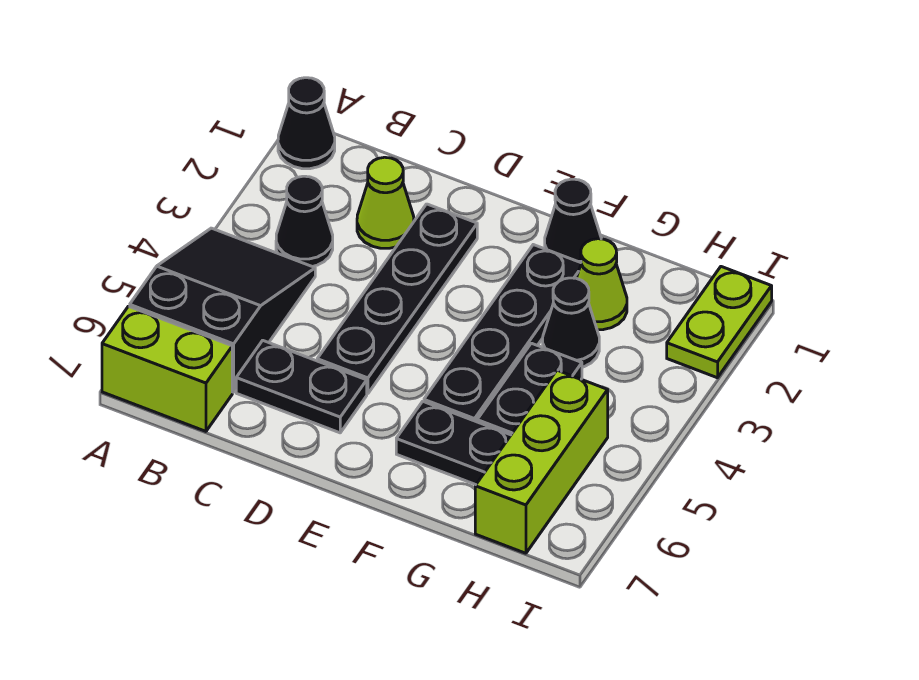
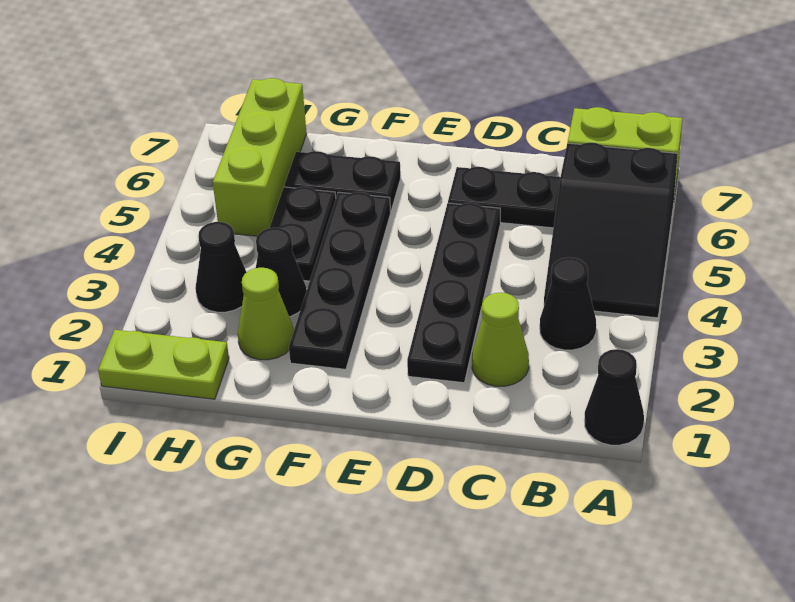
black 1x1 cone [545,179,601,263] -> black 1x1 cone moved to [195,222,247,312]
lime 1x2 plate [667,267,772,378] -> lime 1x2 plate turned to [98,330,229,399]

